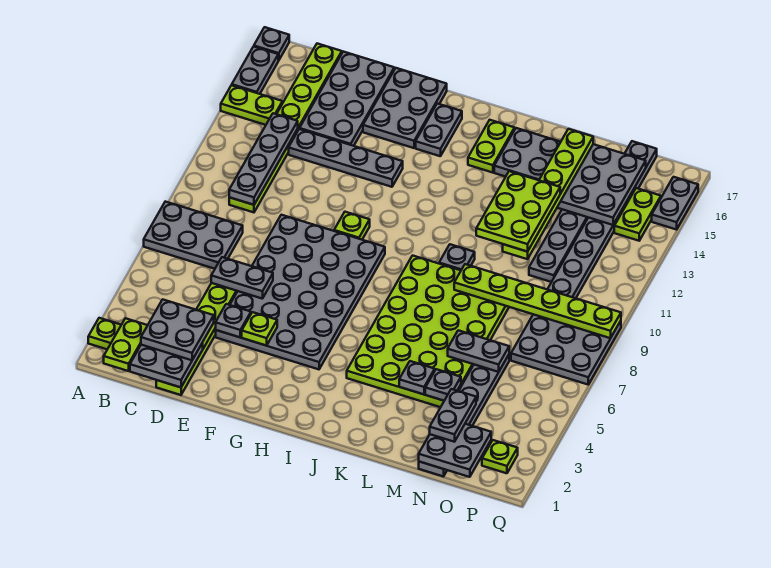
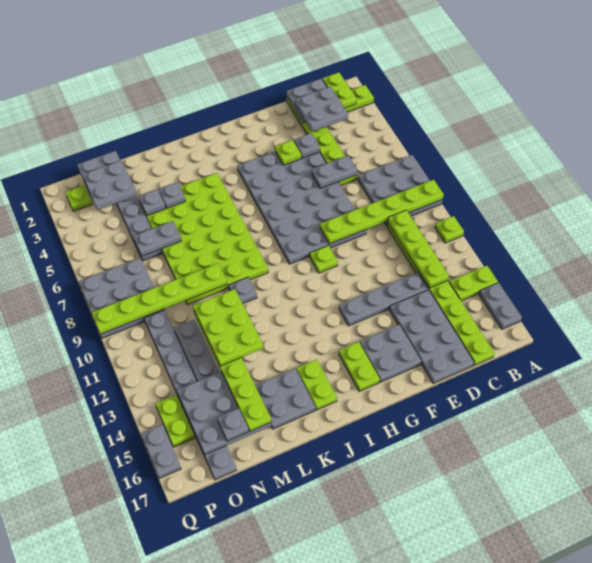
grey 2x3 plate [144,202,243,269] -> grey 3x3 plate [358,155,443,226]
none -> lime 1x6 plate [320,180,444,244]
none -> lime 1x1 plate [435,216,464,243]
grey 1x1 plate [254,27,289,61] -> grey 1x1 plate moved to [217,408,249,441]
grey 1x4 plate [229,113,298,205] -> lime 1x4 plate [388,210,449,288]
grey 2x3 plate [363,68,447,148] -> grey 2x2 plate [360,324,422,382]
grey 1x2 plate [416,104,462,156] -> lime 1x2 plate [339,342,380,391]
grey 1x2 plate [430,389,476,442] -> grey 2x2 plate [82,161,137,210]

